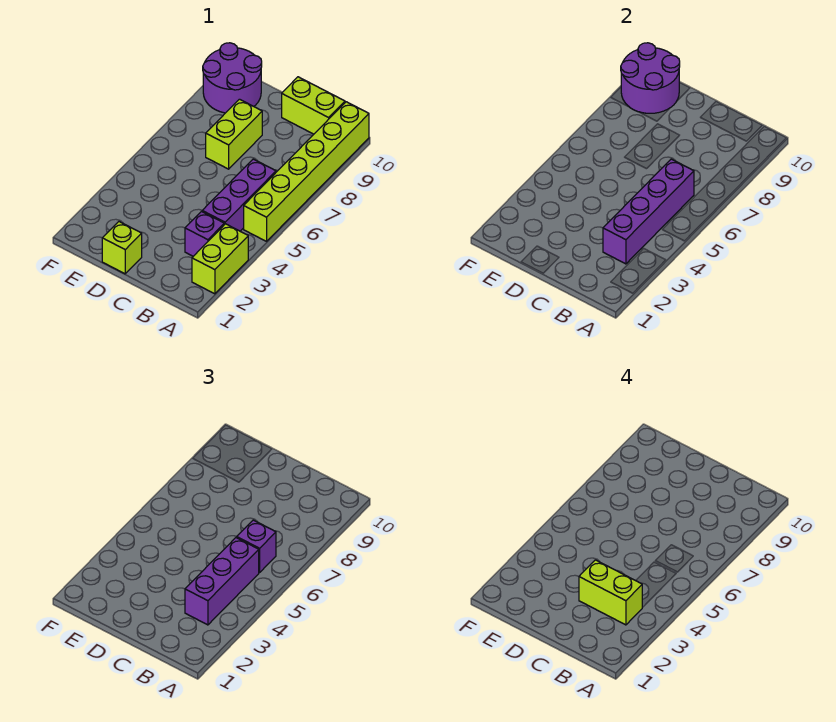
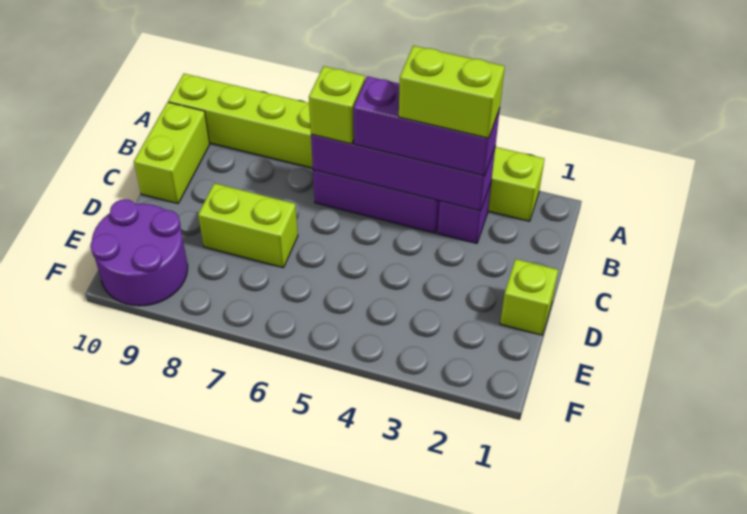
lime 1x2 brick [579,560,642,625] -> lime 1x2 brick turned to [399,46,505,138]
purple 1x1 brick [237,520,276,573] -> lime 1x1 brick [309,66,365,144]
purple 2x2 round brick [621,43,680,113] -> none

